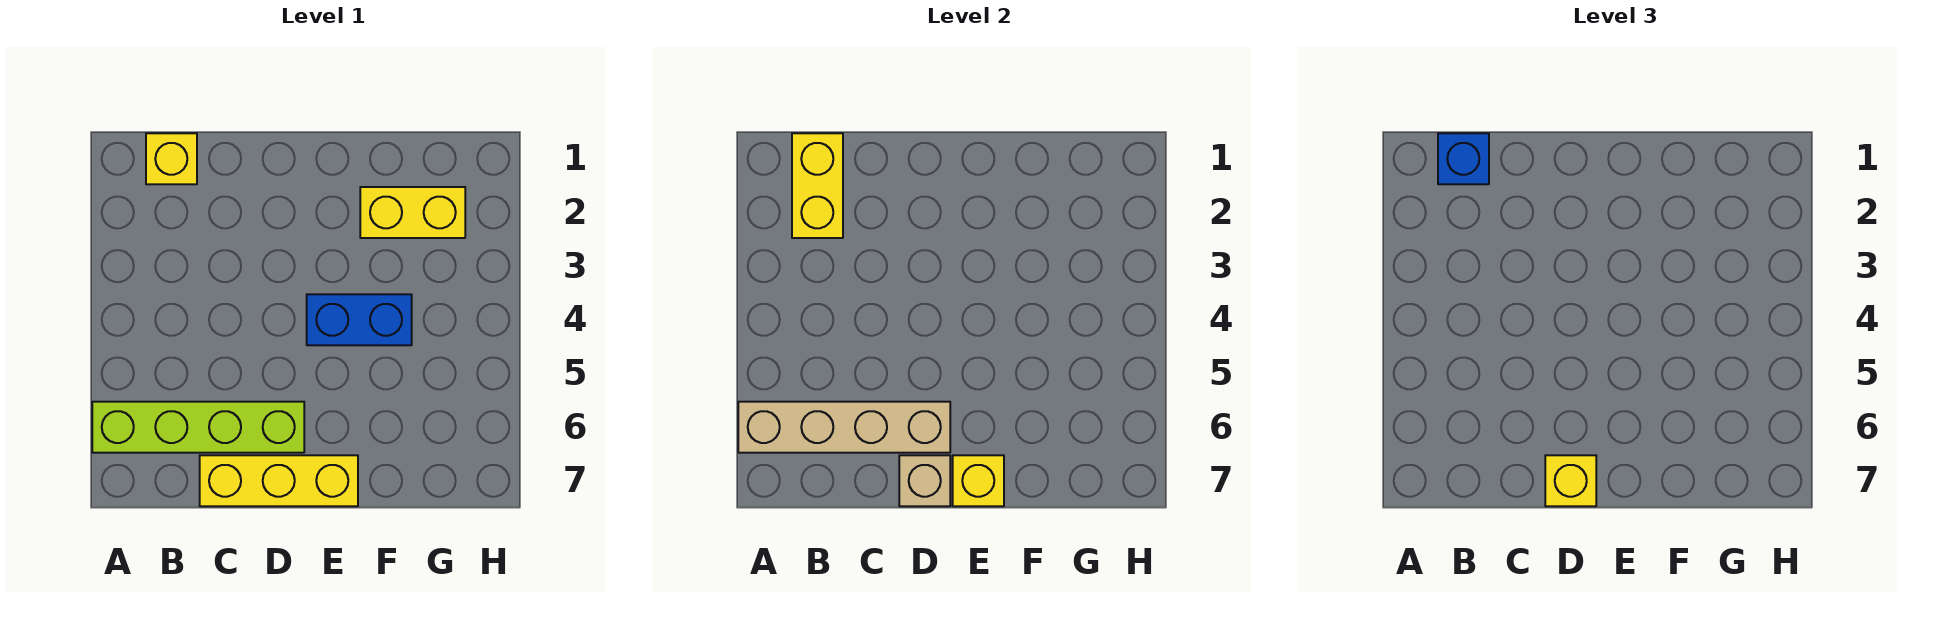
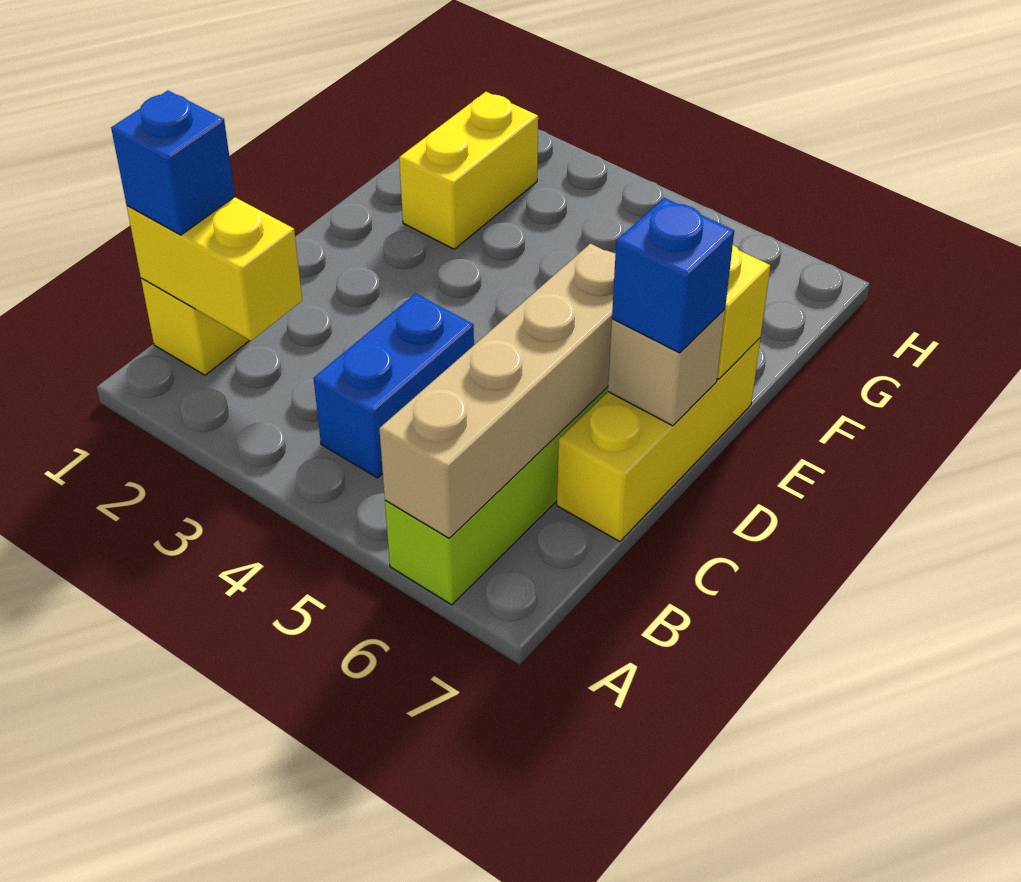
yellow 1x1 brick [1545,455,1596,506] -> blue 1x1 brick [612,198,734,353]
blue 1x2 brick [307,294,412,345] -> blue 1x2 brick moved to [314,294,474,478]

